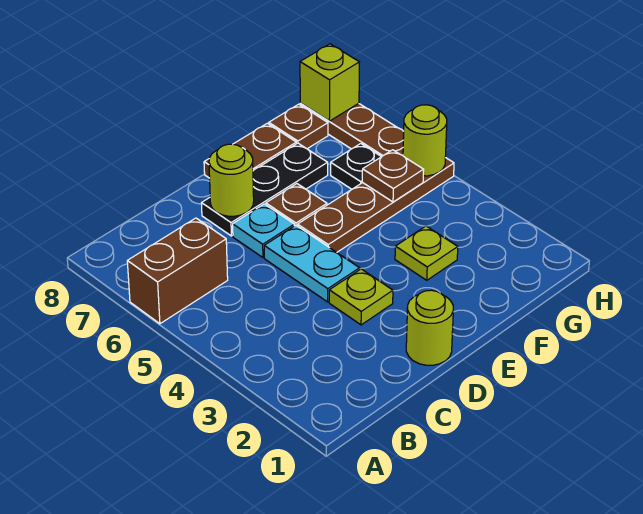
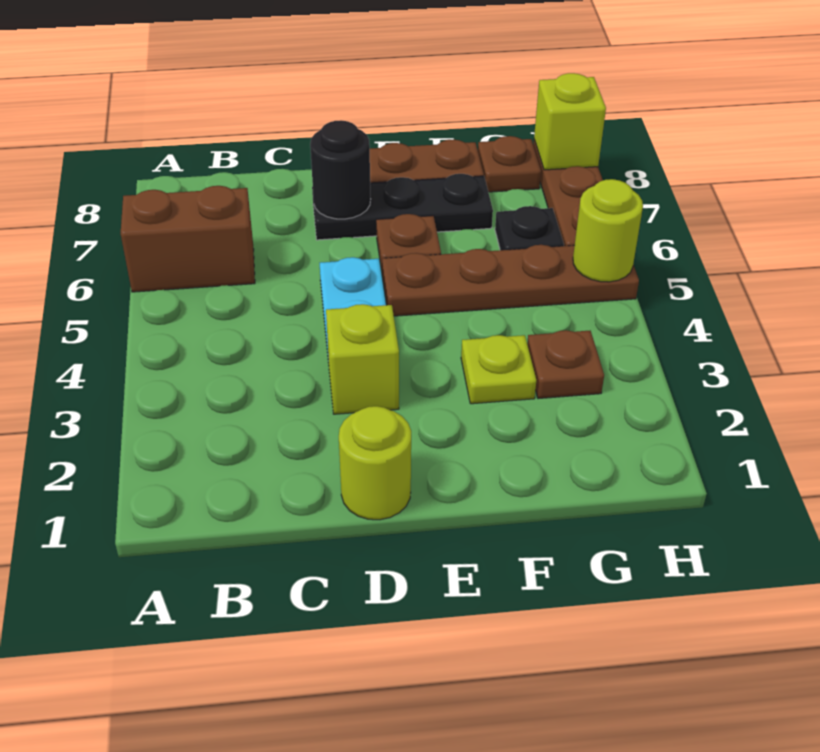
lime 1x1 plate [329,269,393,325] -> lime 1x1 brick [326,304,399,414]
cyan 1x1 plate [233,204,294,257] -> none
lime 1x1 round brick [209,144,254,216] -> black 1x1 round brick [310,120,371,219]
brown 1x1 plate [362,150,424,202] -> brown 1x1 plate moved to [527,330,604,399]

